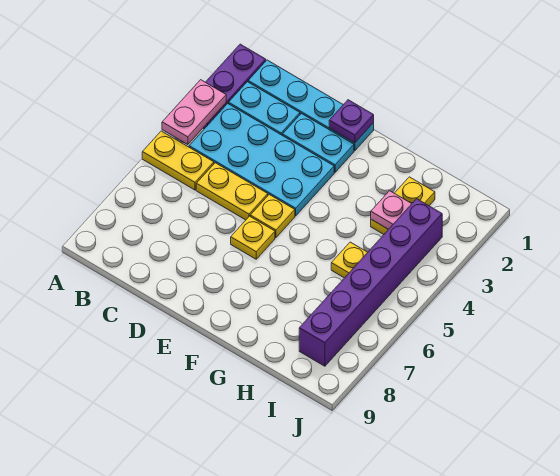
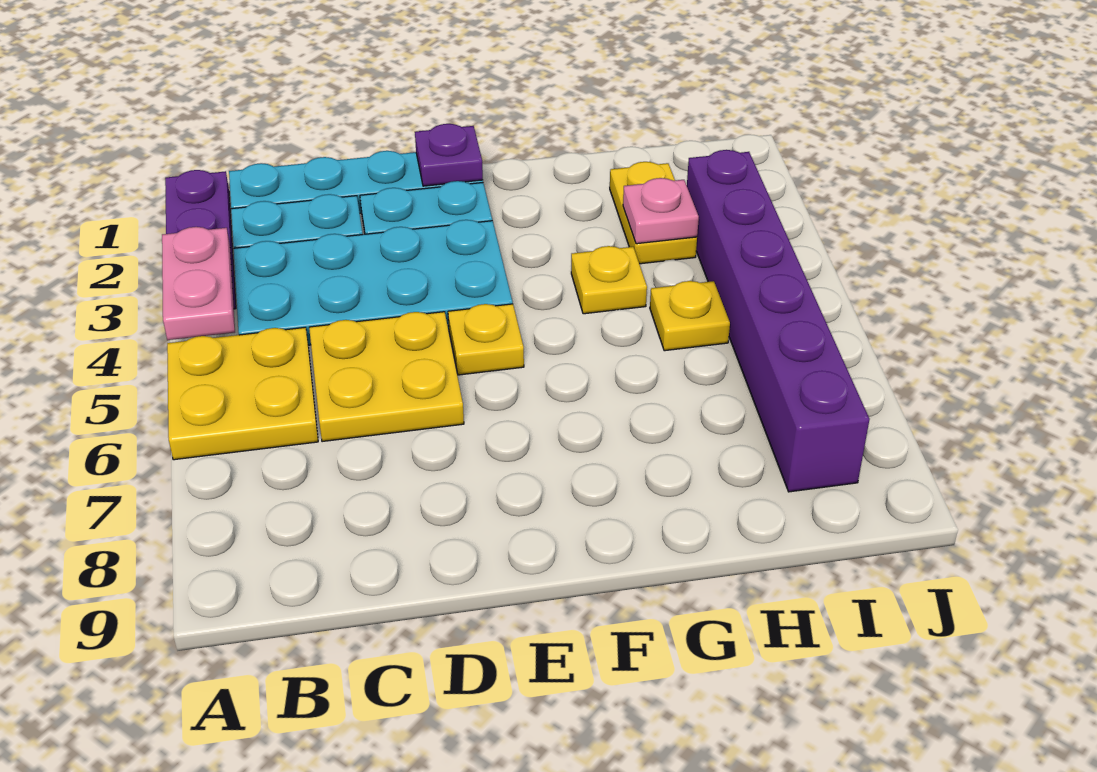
yellow 1x2 plate [142,131,214,190] -> yellow 2x2 plate [167,327,318,460]
yellow 1x2 plate [196,163,268,220] -> yellow 2x2 plate [309,312,464,442]
yellow 1x1 plate [231,216,275,259] -> yellow 1x1 plate moved to [571,246,647,314]

